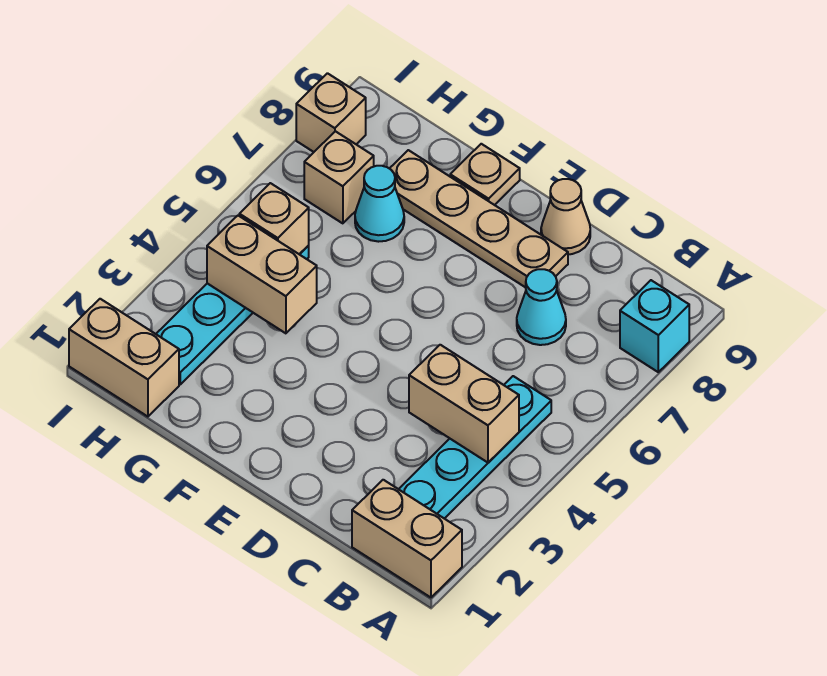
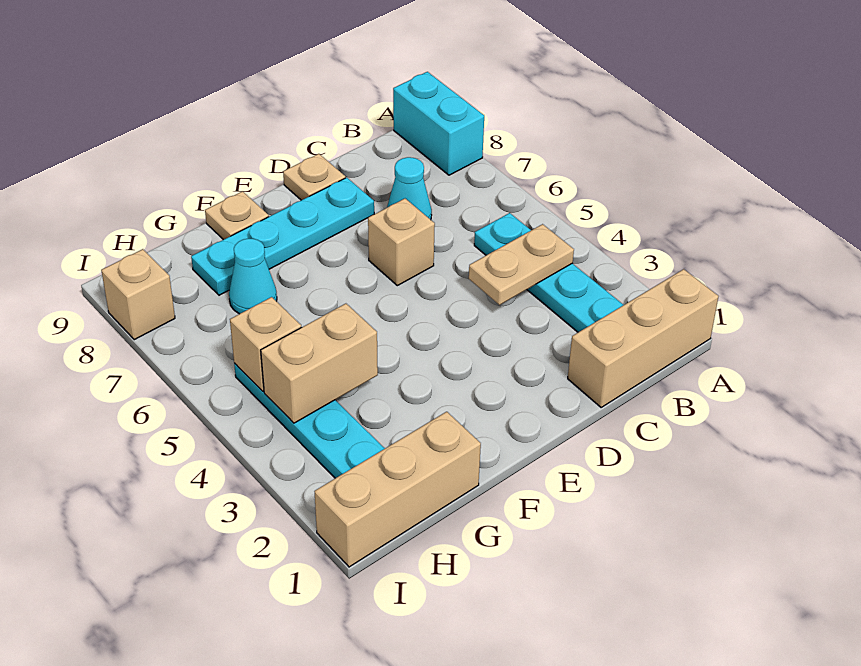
tan 1x2 brick [352,480,462,597] -> tan 1x3 brick [568,269,719,407]
cyan 1x1 brick [620,280,689,372] -> cyan 1x2 brick [393,72,484,175]
tan 1x2 brick [409,345,519,463] -> tan 1x2 plate [469,224,574,305]
tan 1x4 plate [389,150,568,288] -> cyan 1x4 plate [191,178,374,295]
tan 1x1 cone [541,179,590,254] -> tan 1x1 plate [283,154,346,200]
tan 1x2 brick [69,299,179,417] -> tan 1x3 brick [314,412,481,567]
tan 1x1 brick [304,131,374,223] -> tan 1x1 brick moved to [368,199,435,286]

